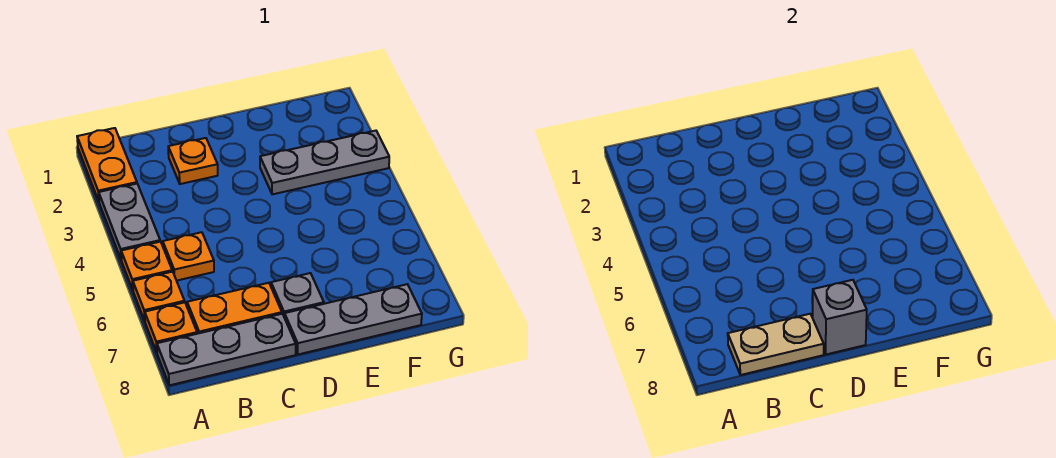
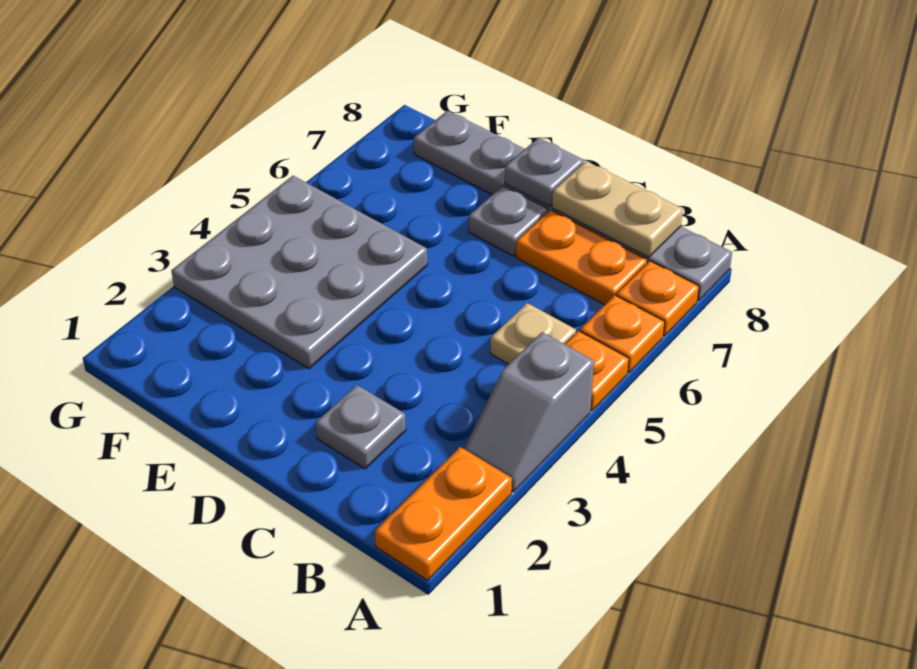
grey 1x2 plate [99,184,160,260] -> grey 1x2 slope [464,332,594,492]
orange 1x1 plate [163,232,214,281] -> tan 1x1 plate [491,303,576,364]
orange 1x1 plate [168,138,218,184] -> grey 1x1 plate [315,385,406,469]
grey 1x1 brick [812,280,867,354] -> grey 1x1 plate [505,138,584,206]
grey 1x3 plate [260,131,389,194] -> grey 3x3 plate [171,176,427,369]

